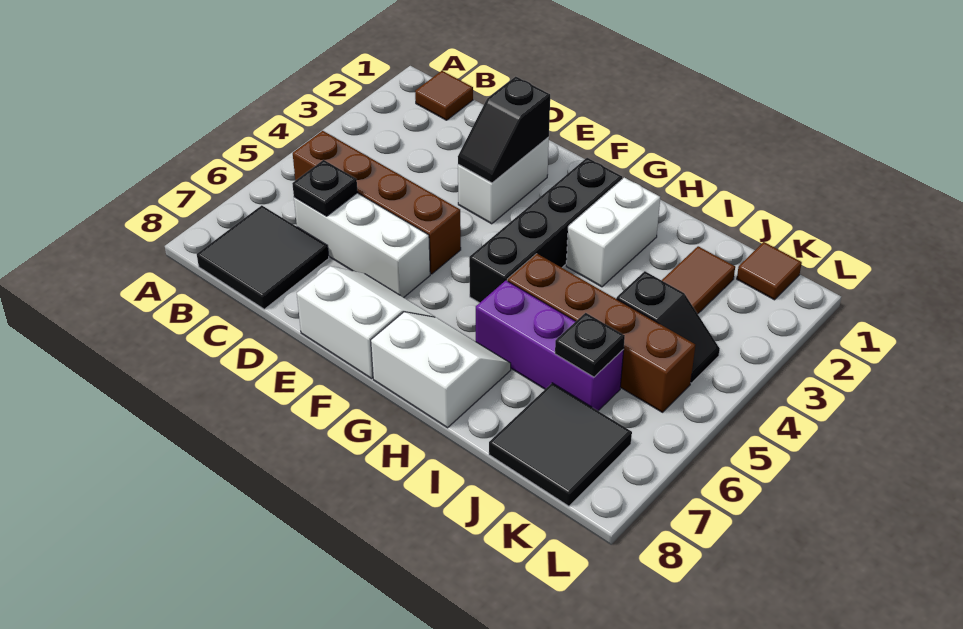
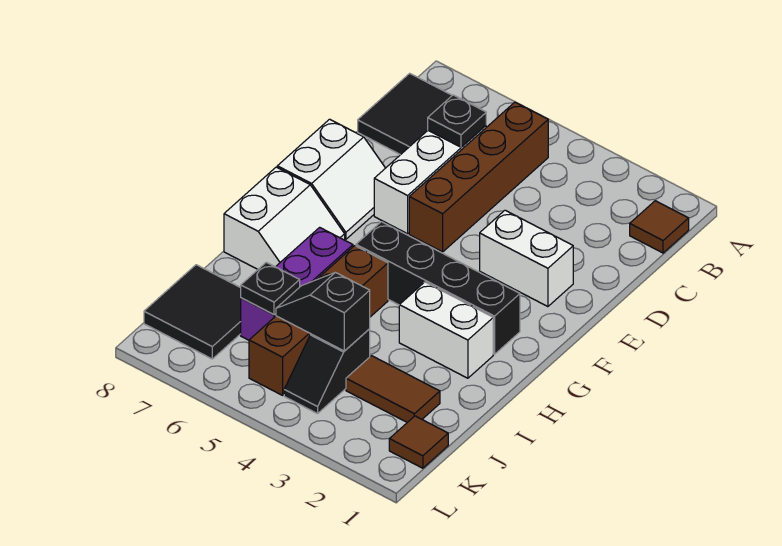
black 1x2 slope [458,77,550,183] -> black 1x2 slope moved to [276,272,370,351]

